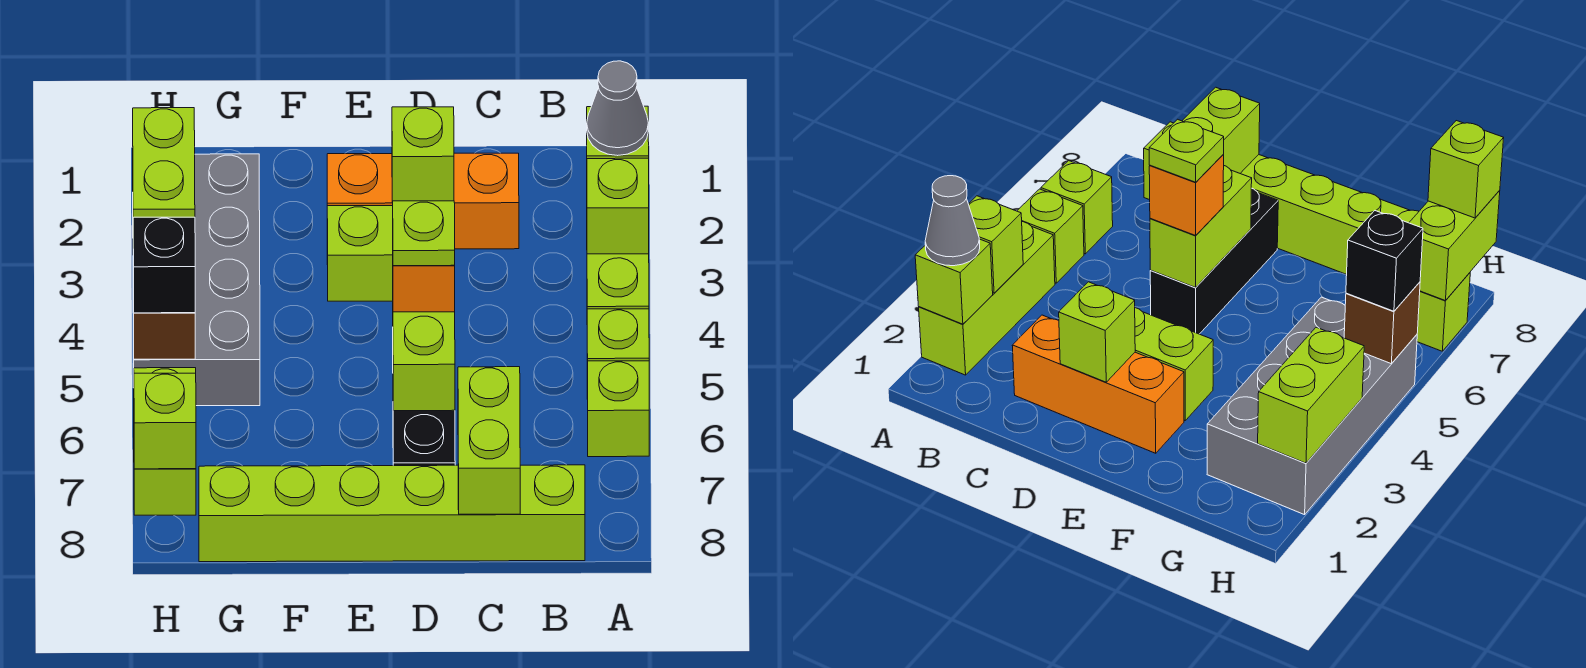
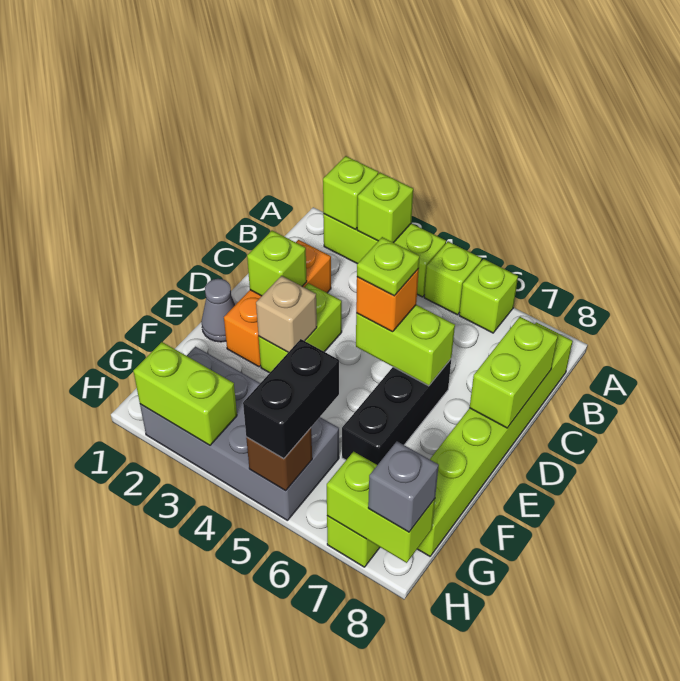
grey 1x1 cone [587,61,648,156] -> grey 1x1 cone moved to [201,279,235,342]
lime 1x2 brick [458,367,520,514] -> lime 1x2 brick turned to [470,317,558,428]
black 1x3 brick [393,410,455,466] -> black 1x3 brick turned to [342,359,451,465]
none -> tan 1x1 brick [256,276,317,352]
black 1x1 brick [133,217,195,313] -> black 1x2 brick [243,339,339,459]
lime 1x1 brick [134,373,196,469] -> grey 1x1 brick [368,441,439,532]

